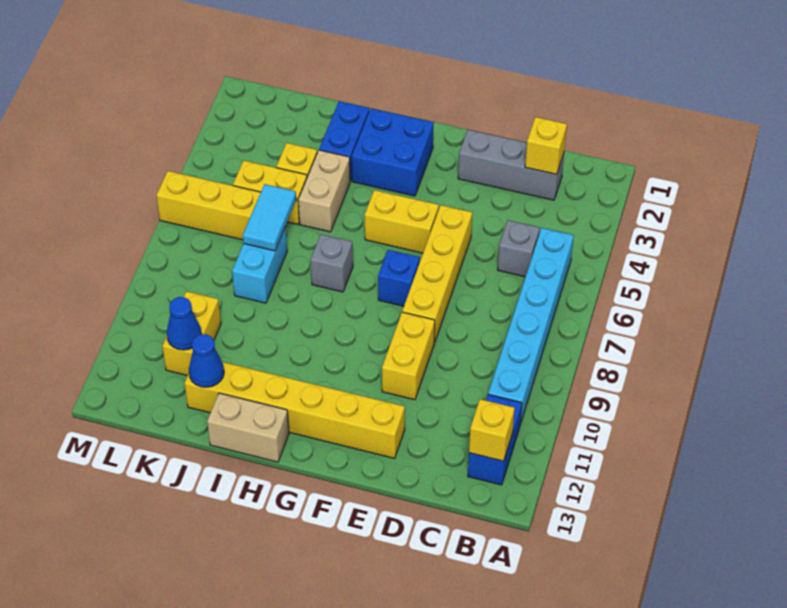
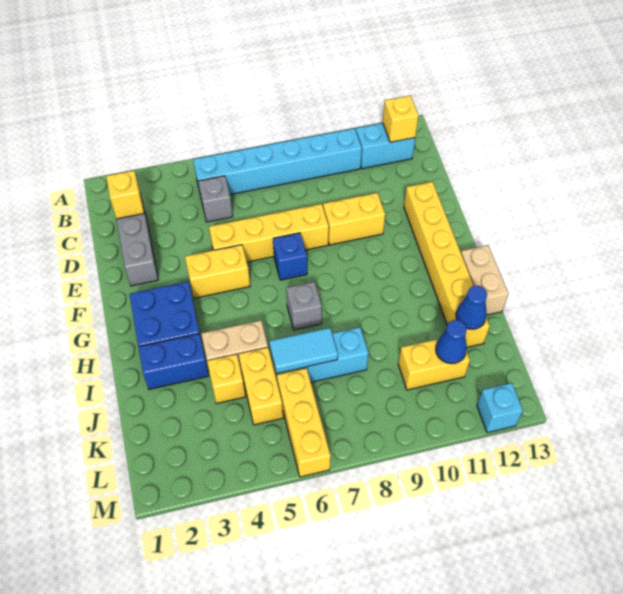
blue 1x2 brick [468,395,522,485] -> cyan 1x2 brick [356,123,415,169]
yellow 1x2 brick [365,190,439,253] -> yellow 1x2 brick turned to [185,245,250,298]
none -> cyan 1x1 brick [477,383,523,433]

